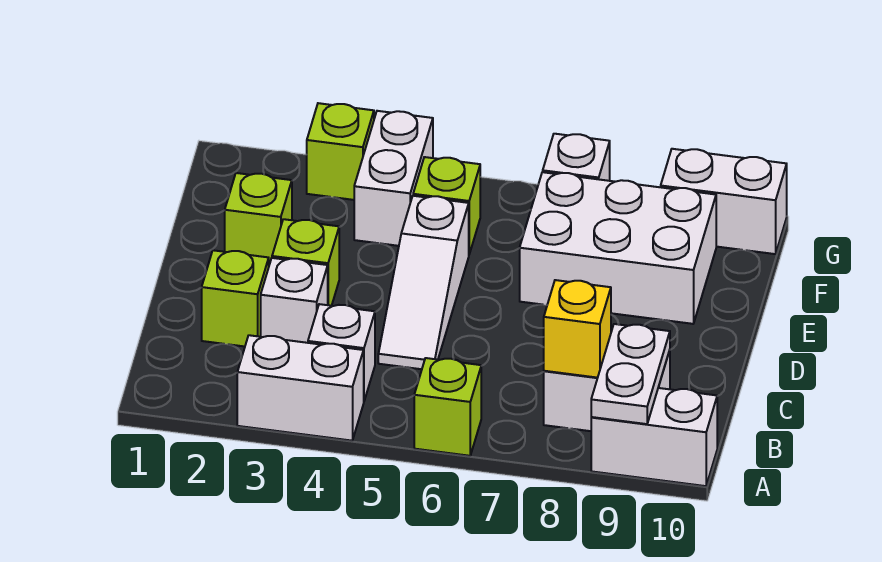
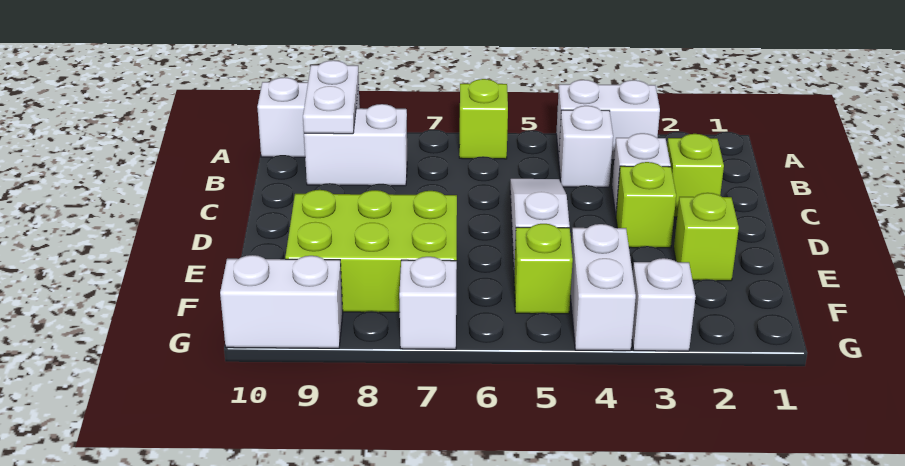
yellow 1x1 brick [544,280,611,378] -> none
white 2x3 brick [520,172,716,324] -> lime 2x3 brick [285,190,457,312]
lime 1x1 brick [307,103,374,200] -> white 1x1 brick [632,258,696,351]

